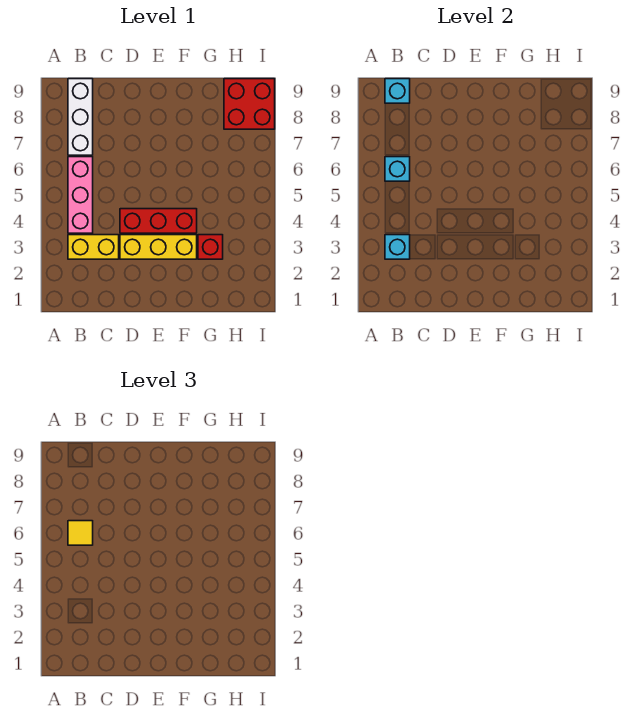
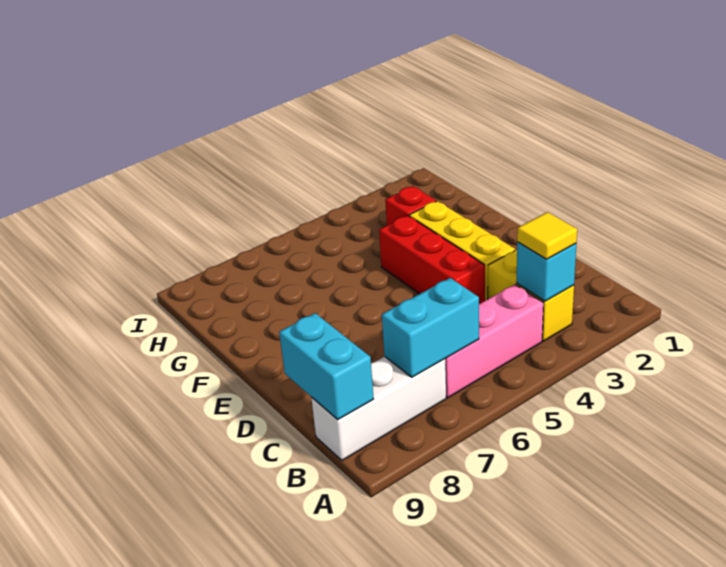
cyan 1x1 brick [385,157,410,181] -> cyan 1x2 brick [382,278,479,377]
yellow 1x1 tile [68,521,93,545] -> yellow 1x1 tile moved to [517,212,577,259]
cyan 1x1 brick [385,79,410,103] -> cyan 1x2 brick [279,313,374,420]
red 2x2 brick [224,79,275,129] -> none

